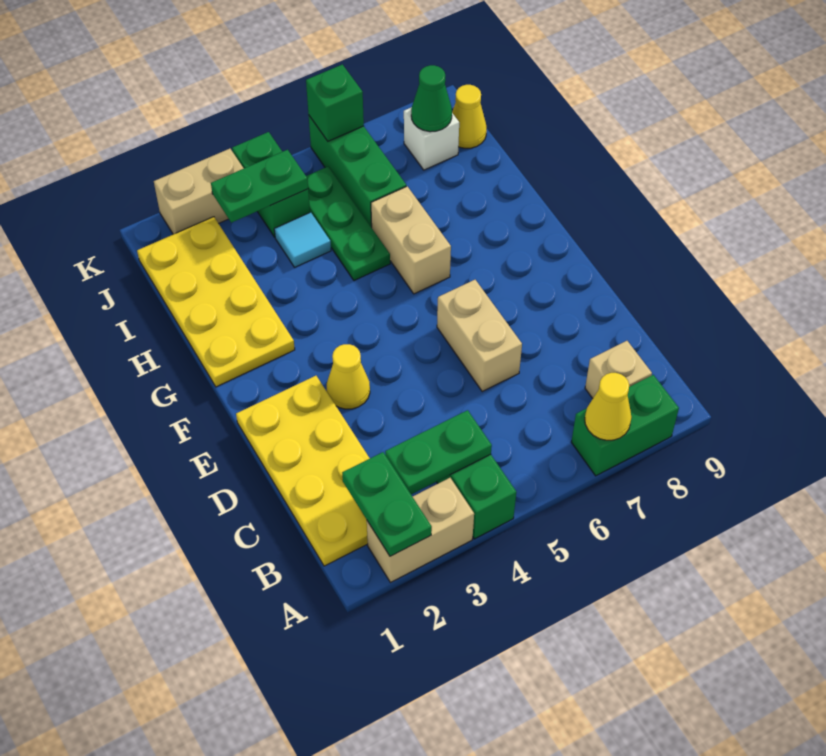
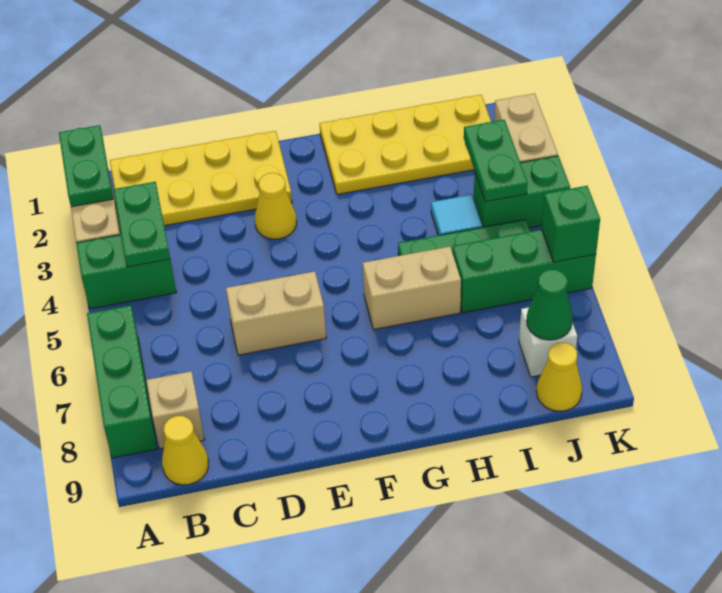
green 1x2 plate [342,452,432,556] -> green 1x2 plate turned to [59,125,113,207]
green 1x2 brick [571,375,679,476] -> green 1x3 brick [87,305,157,458]
yellow 1x1 cone [585,373,631,440] -> yellow 1x1 cone moved to [162,416,208,485]

